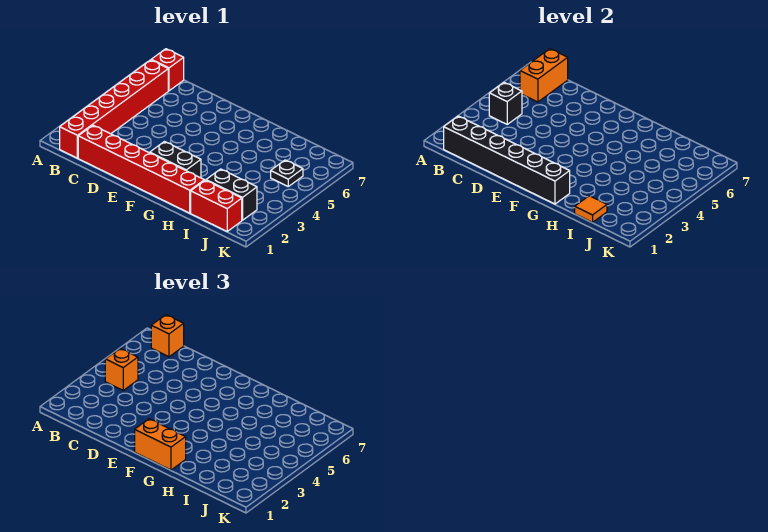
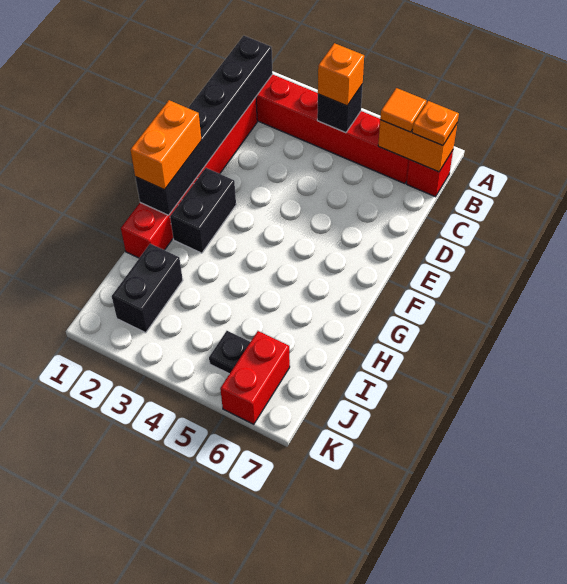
orange 1x1 brick [151,315,184,357] -> orange 1x1 plate [412,101,459,145]
red 1x2 brick [191,180,242,232] -> red 1x2 brick moved to [220,331,290,424]
orange 1x1 tile [575,196,607,222] -> orange 1x1 tile moved to [380,88,427,132]

